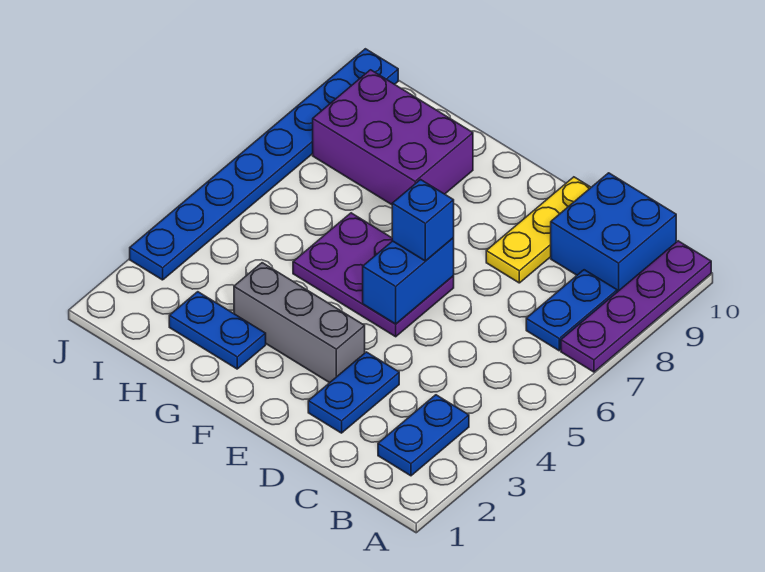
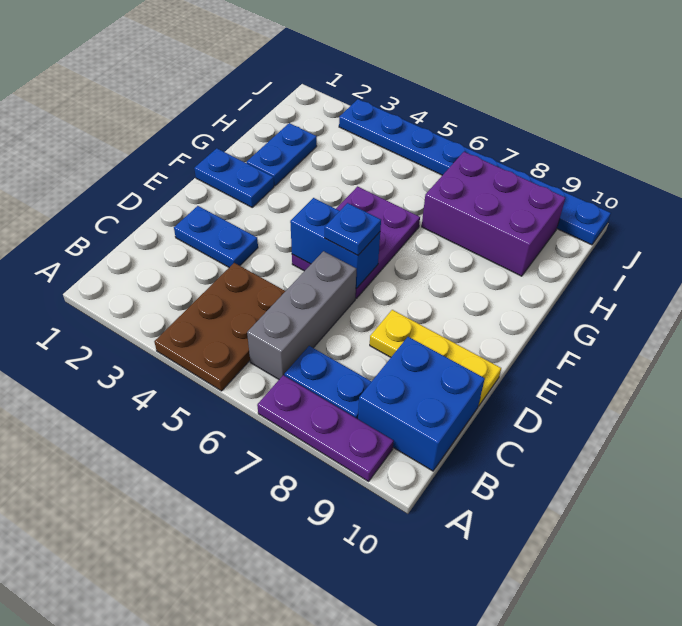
none -> brown 2x3 plate [154,263,285,391]
purple 1x4 plate [561,241,711,372] -> purple 1x3 plate [257,375,394,481]
blue 1x2 plate [378,395,469,476] -> blue 1x2 plate moved to [194,148,274,207]
grey 1x3 brick [234,263,365,383] -> grey 1x3 brick moved to [247,251,356,379]
blue 1x1 brick [392,180,454,261] -> blue 1x1 plate [325,203,381,255]
purple 2x3 brick [313,70,473,205] -> purple 2x3 brick turned to [422,152,565,276]

